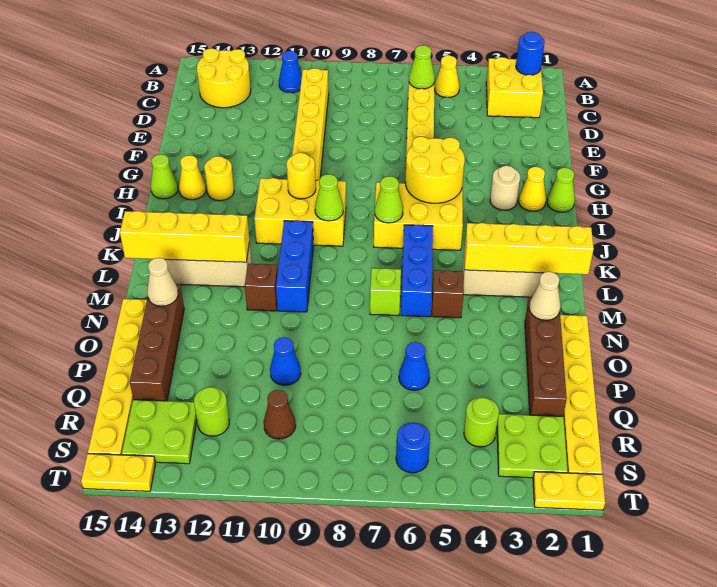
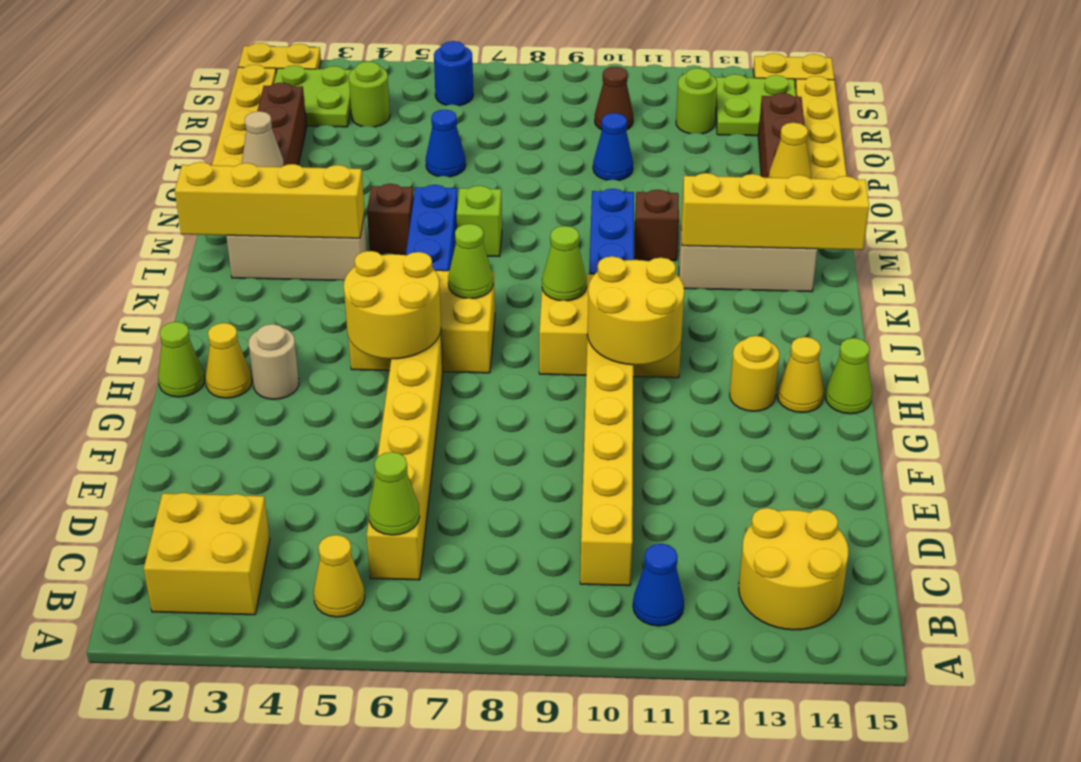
blue 1x1 round brick [516,32,545,75] -> none
yellow 1x1 round brick [286,153,316,199] -> yellow 2x2 round brick [588,256,684,365]
tan 1x1 cone [147,258,178,306] -> yellow 1x1 cone [769,123,811,179]

